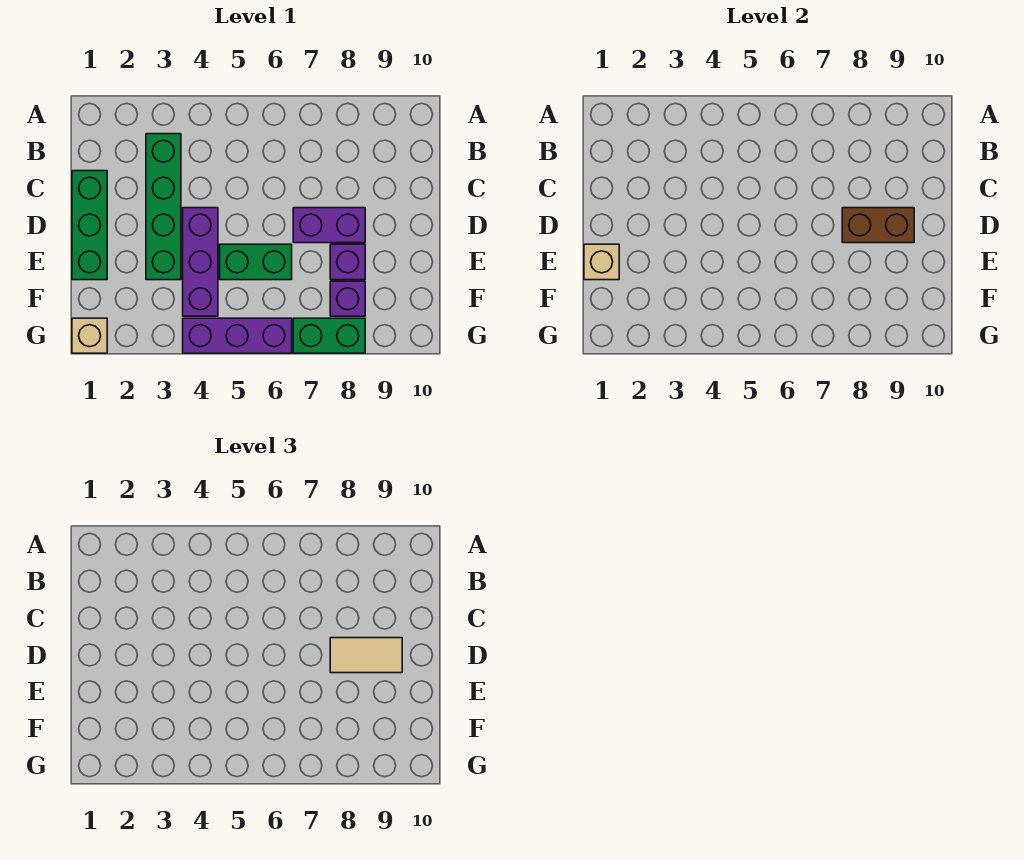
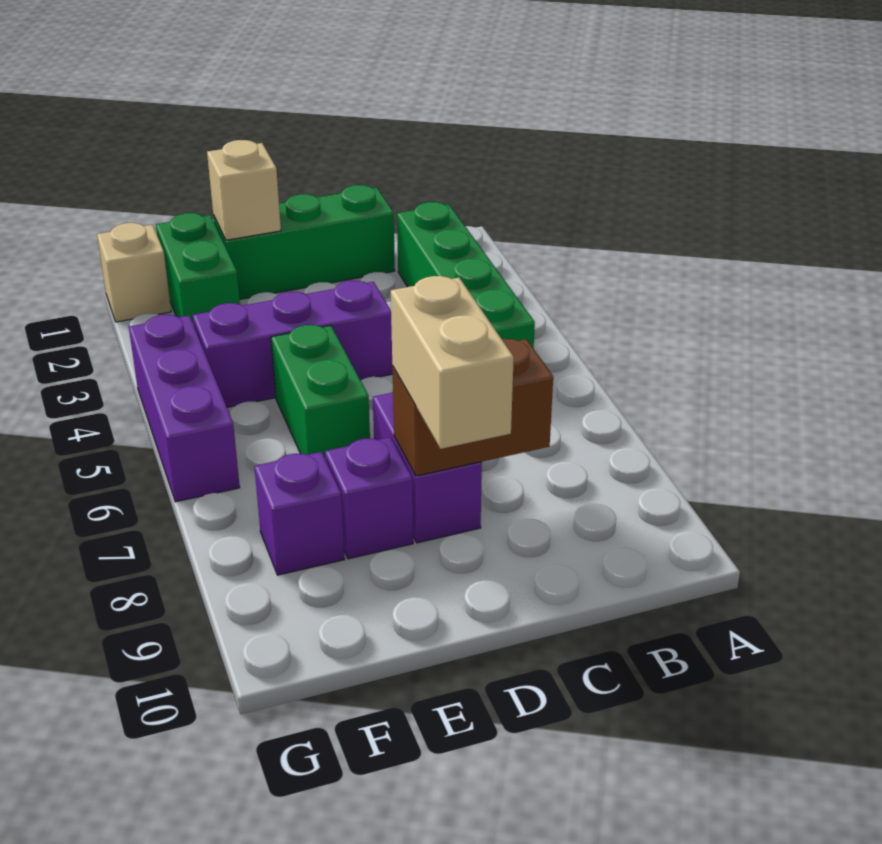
green 1x4 brick [146,134,181,280] -> green 1x4 brick turned to [397,202,535,348]
brown 1x2 brick [842,208,914,243] -> brown 1x2 brick turned to [392,339,553,476]
tan 1x2 tile [330,638,402,673] -> tan 1x2 brick [391,276,514,449]
green 1x2 brick [293,318,365,353] -> green 1x2 brick moved to [156,213,240,325]

